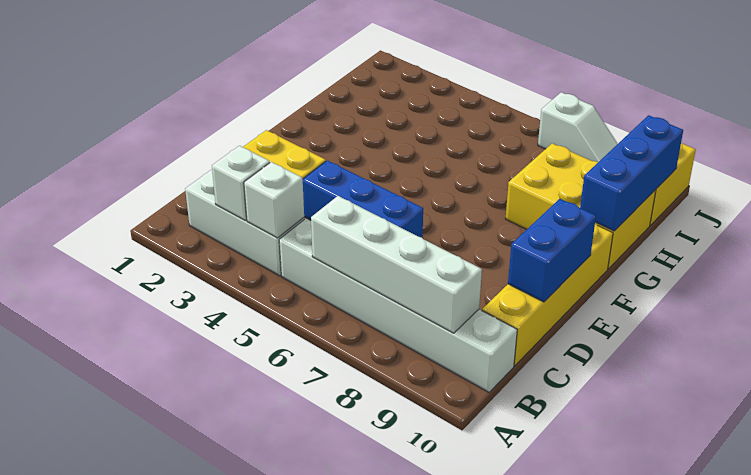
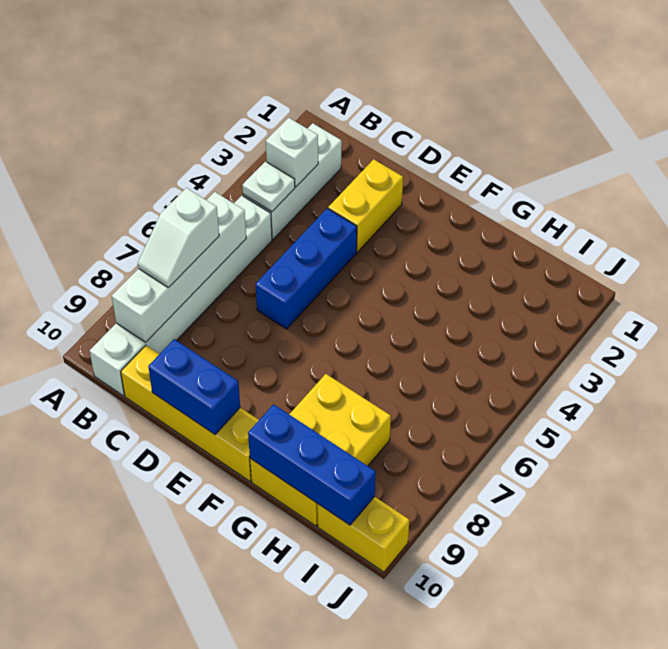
white 1x1 brick [244,162,304,238] -> white 1x1 plate [242,162,295,212]
white 1x2 slope [538,92,618,162] -> white 1x2 slope moved to [138,188,219,288]

